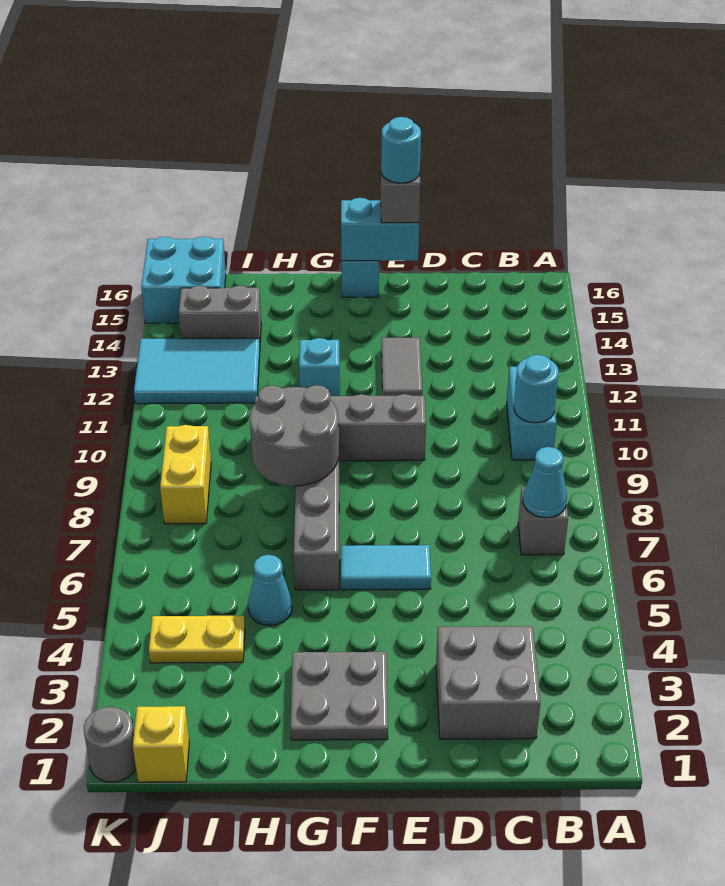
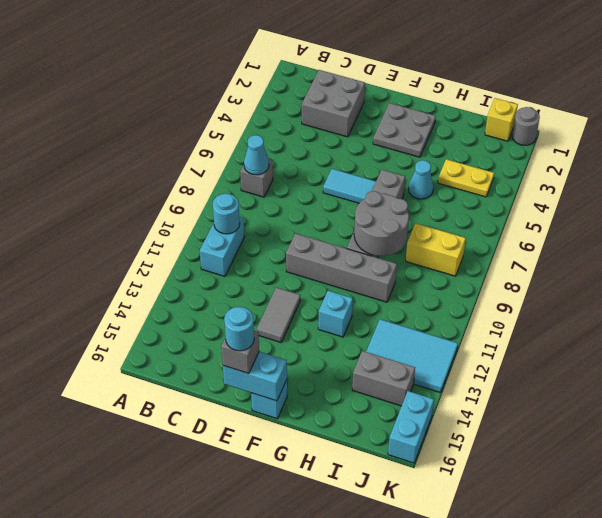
yellow 1x2 brick [160,425,211,524] -> yellow 1x2 brick turned to [406,223,466,276]
cyan 2x2 brick [141,236,226,323] -> cyan 1x2 brick [388,391,434,463]

